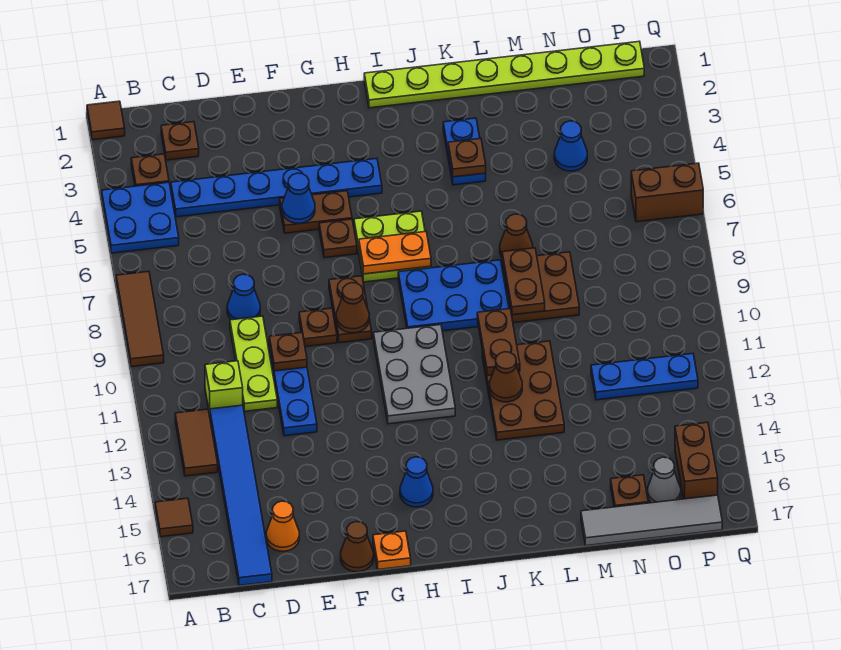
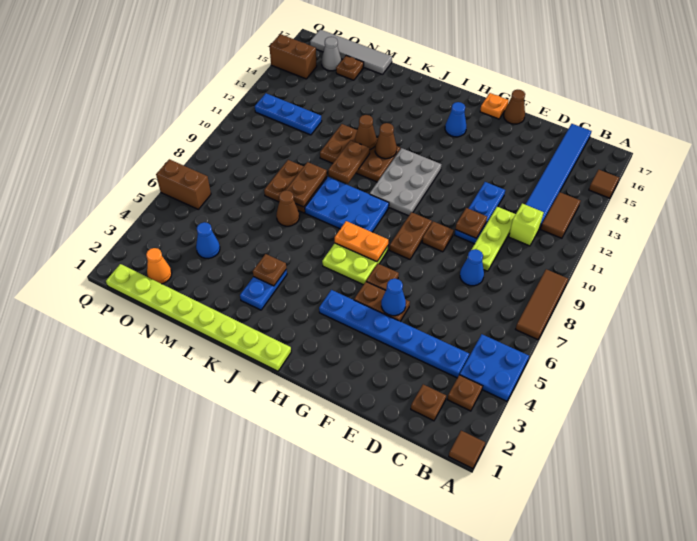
orange 1x1 cone [266,501,299,551] -> orange 1x1 cone moved to [146,248,172,284]
brown 1x1 cone [336,283,369,333] -> brown 1x1 cone moved to [375,123,397,159]
brown 2x3 plate [482,341,564,440] -> brown 2x3 plate turned to [320,124,400,182]
brown 1x2 brick [675,422,718,499] -> brown 1x2 brick turned to [269,34,317,79]

